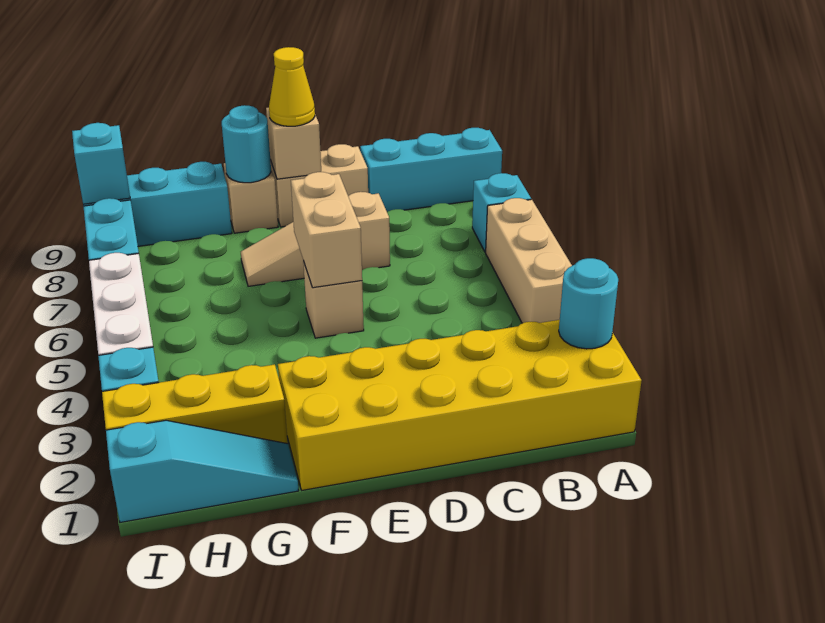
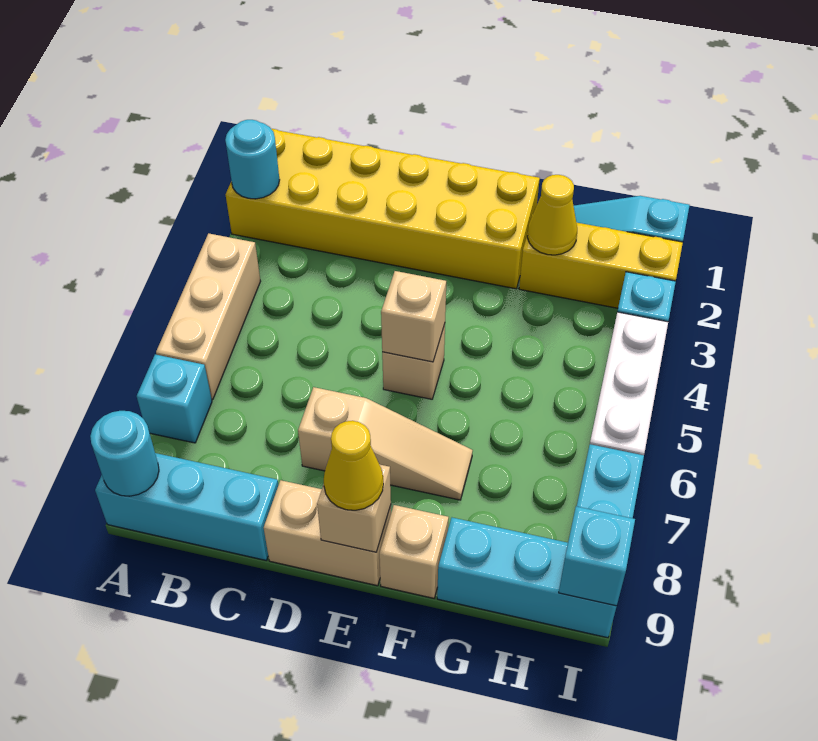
tan 1x2 brick [291,172,362,288] -> tan 1x1 brick [381,271,446,362]
cyan 1x1 round brick [222,105,271,183] -> cyan 1x1 round brick moved to [90,411,159,496]
none -> yellow 1x1 cone [527,175,577,255]

